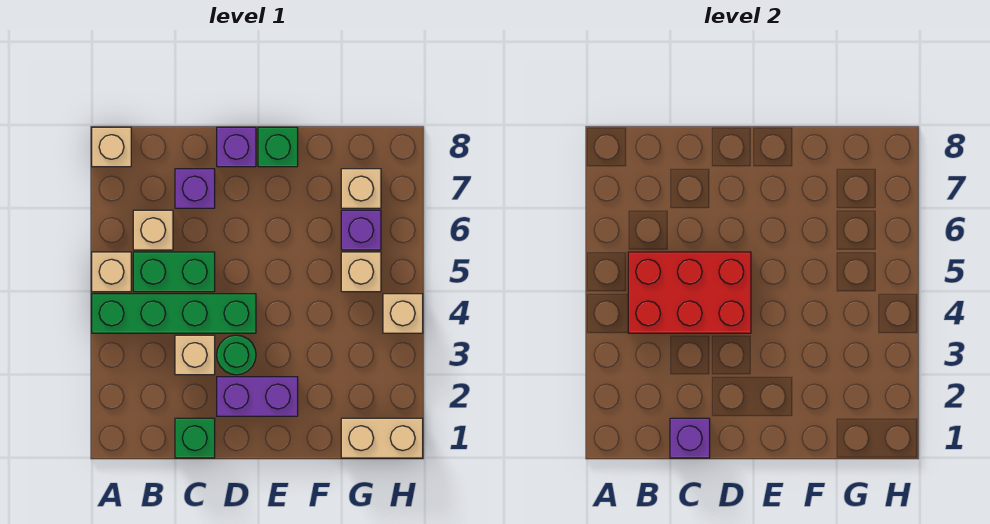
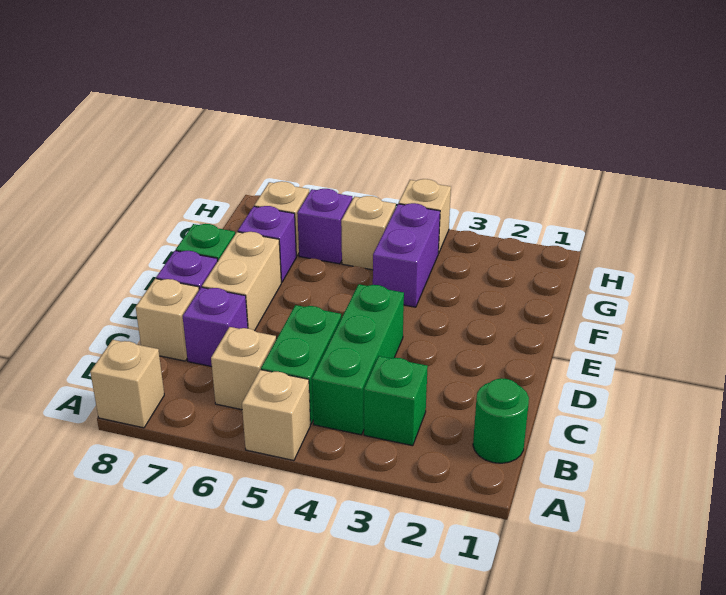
green 1x4 brick [92,294,256,333] -> green 1x3 brick [312,284,404,435]
red 2x3 brick [628,252,751,333] -> none
green 1x1 brick [175,418,215,458] -> green 1x1 brick moved to [364,356,428,446]
purple 1x1 brick [670,418,710,458] -> purple 1x1 brick moved to [238,206,296,282]
tan 1x1 brick [175,335,215,375] -> tan 1x1 brick moved to [136,279,199,361]
purple 1x2 brick [217,377,298,416] -> purple 1x2 brick moved to [373,203,440,307]
green 1x1 round brick [217,335,256,375] -> green 1x1 round brick moved to [473,378,529,463]
tan 1x2 brick [341,418,423,458] -> tan 1x2 brick moved to [202,232,281,331]

